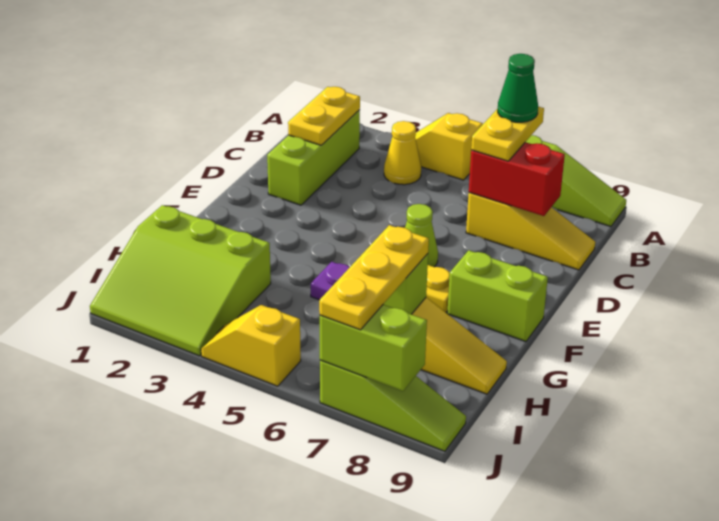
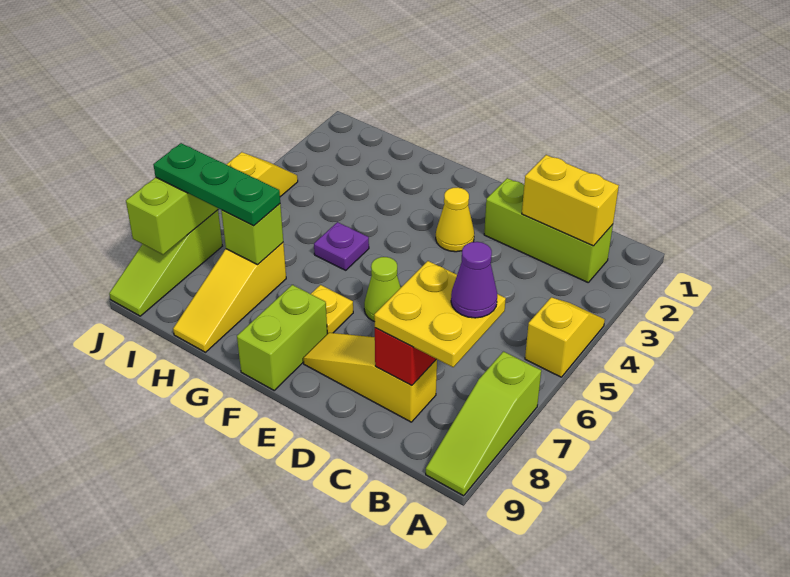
yellow 1x2 plate [288,87,360,145] -> yellow 1x2 brick [522,155,619,246]
yellow 1x1 cone [384,121,421,185] -> yellow 1x1 cone moved to [436,187,474,252]
yellow 1x2 plate [471,107,544,161] -> yellow 2x2 plate [374,261,506,367]
green 1x1 cone [498,54,538,122] -> purple 1x1 cone [451,242,497,318]
yellow 1x3 slope [466,193,595,270] -> yellow 1x3 slope turned to [303,333,437,422]
lime 3x3 slope [90,205,271,356] -> none
yellow 1x3 plate [319,225,429,330] -> green 1x3 plate [153,143,280,226]

